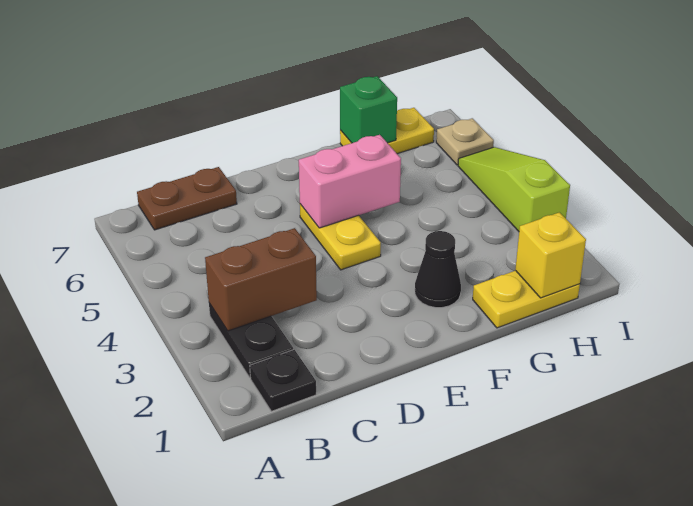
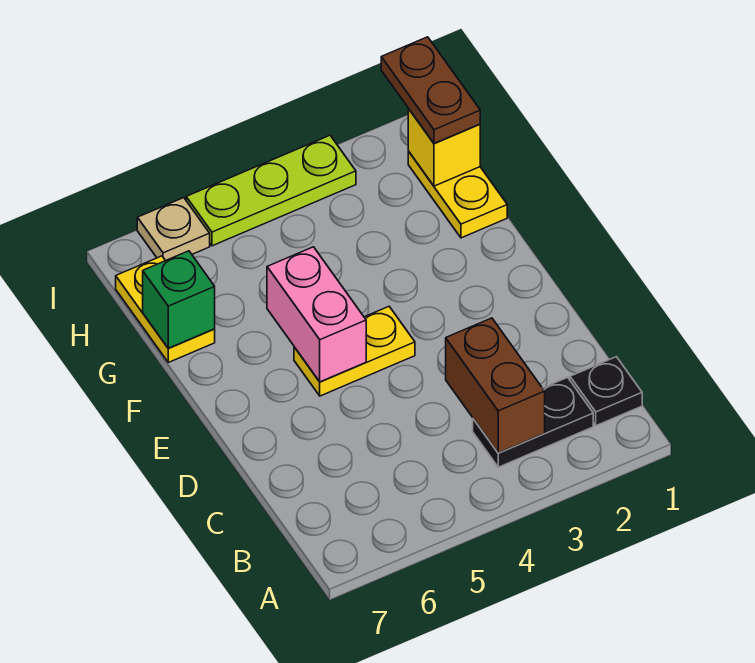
brown 1x2 plate [137,167,237,230] -> brown 1x2 plate moved to [381,37,480,143]
black 1x1 cone [415,231,461,308] -> none
lime 1x3 slope [458,147,570,231] -> lime 1x3 plate [186,135,356,246]

